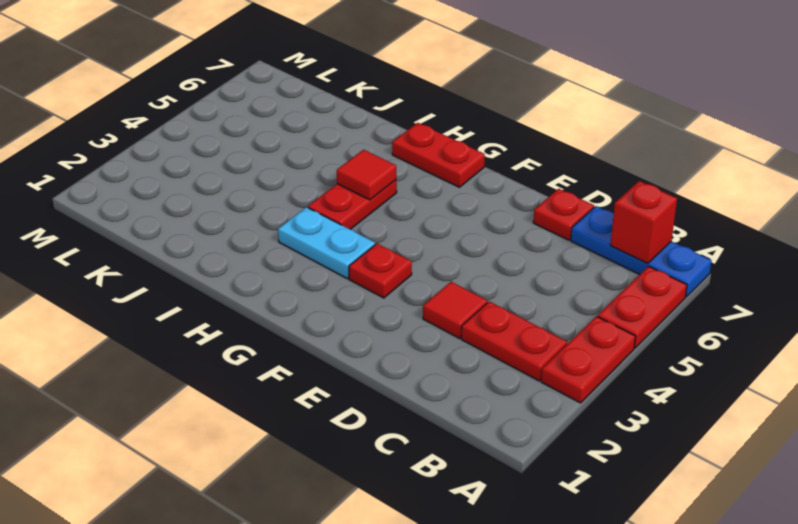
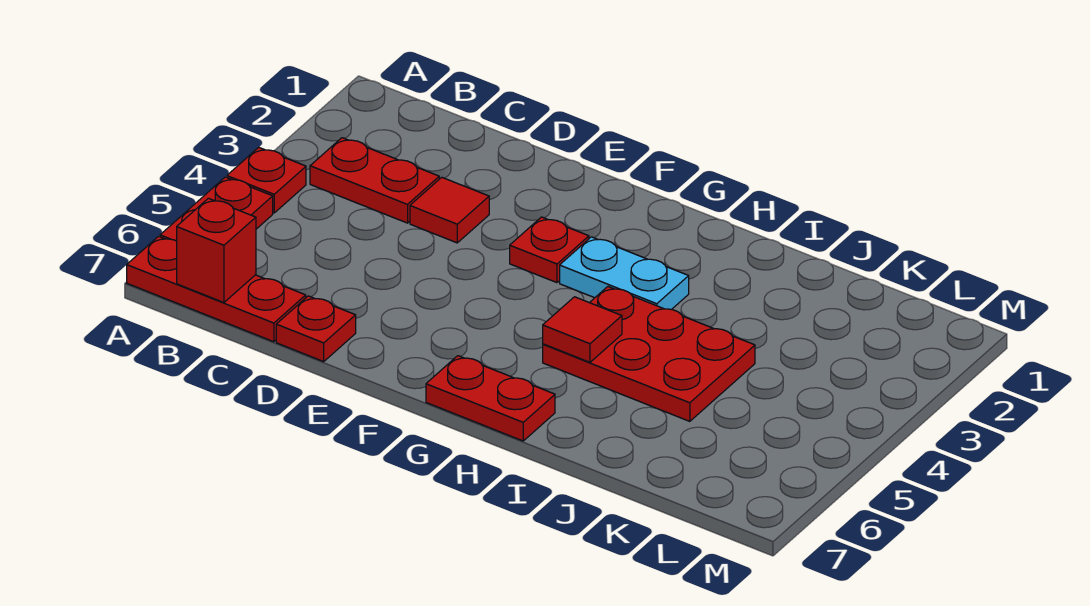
red 1x2 plate [541,316,636,403] -> red 1x1 plate [227,147,306,213]
blue 1x3 plate [571,206,712,297] -> red 1x3 plate [127,236,306,342]
red 1x2 plate [308,180,397,229] -> red 2x3 plate [543,287,755,421]

